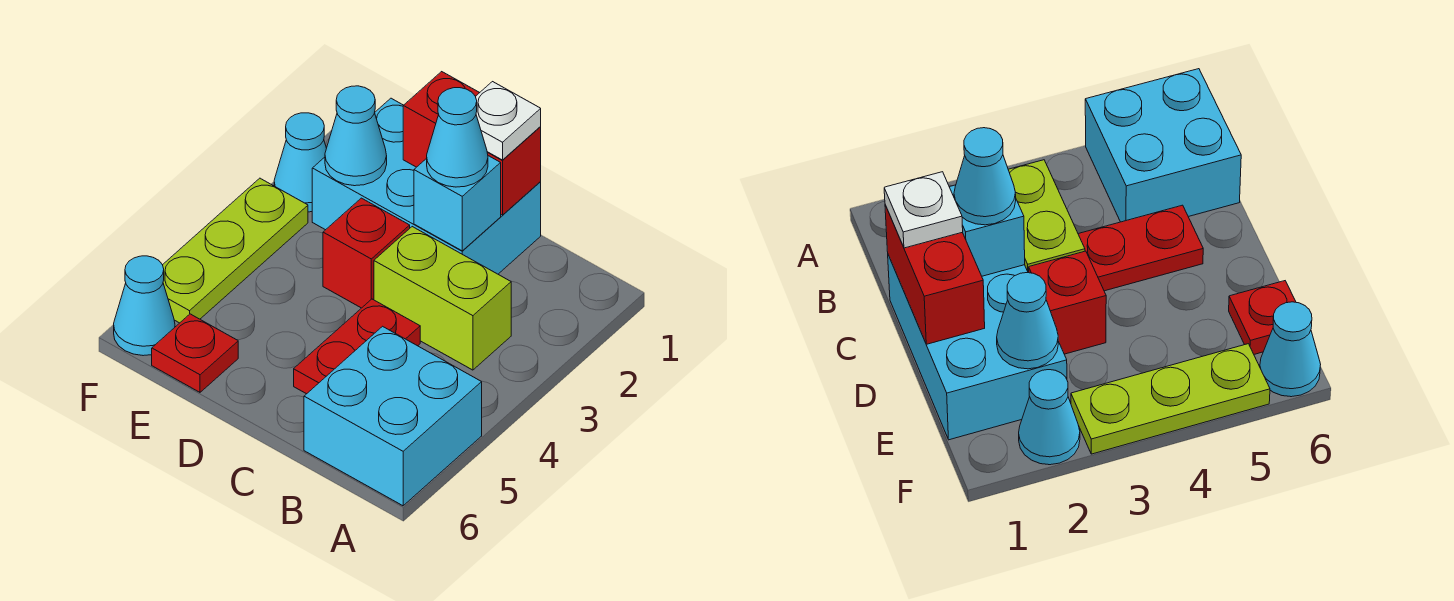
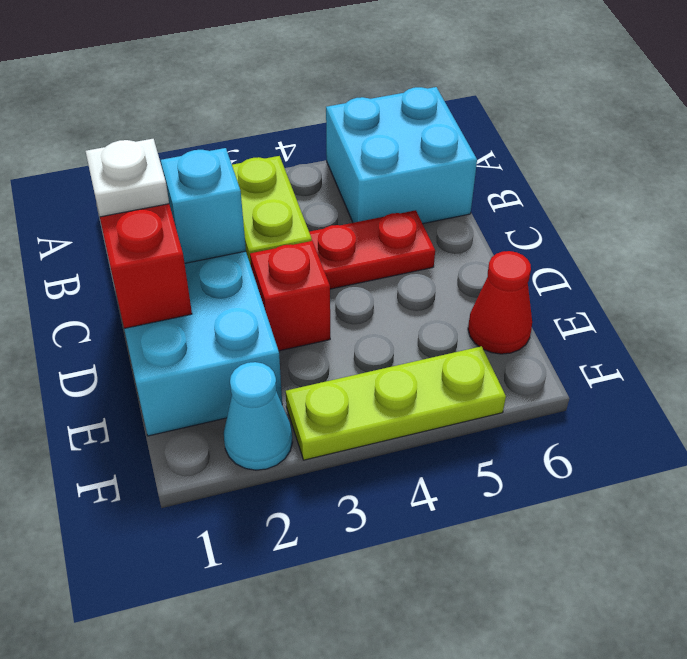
cyan 1x1 cone [427,88,488,187] -> none
cyan 1x1 cone [325,86,387,186] -> none
red 1x1 plate [152,314,238,392] -> red 1x1 cone [468,251,532,354]
cyan 1x1 cone [114,256,175,356] -> none

